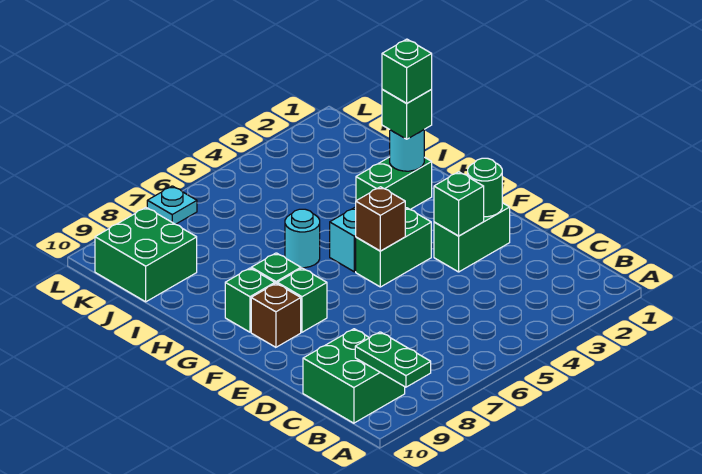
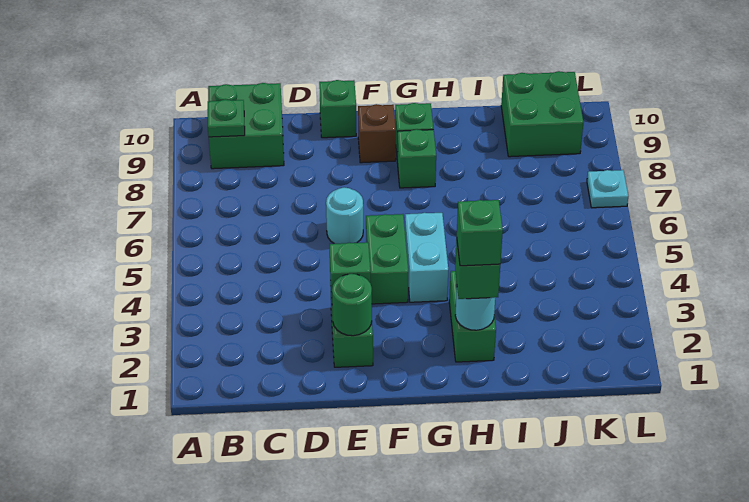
green 1x2 plate [355,332,431,387] -> green 1x1 plate [208,99,245,137]
brown 1x1 brick [356,187,405,251] -> none
green 1x1 brick [277,268,327,332] -> green 1x1 brick moved to [319,80,356,138]
cyan 1x1 round brick [285,209,320,268] -> cyan 1x1 round brick moved to [326,187,363,244]

